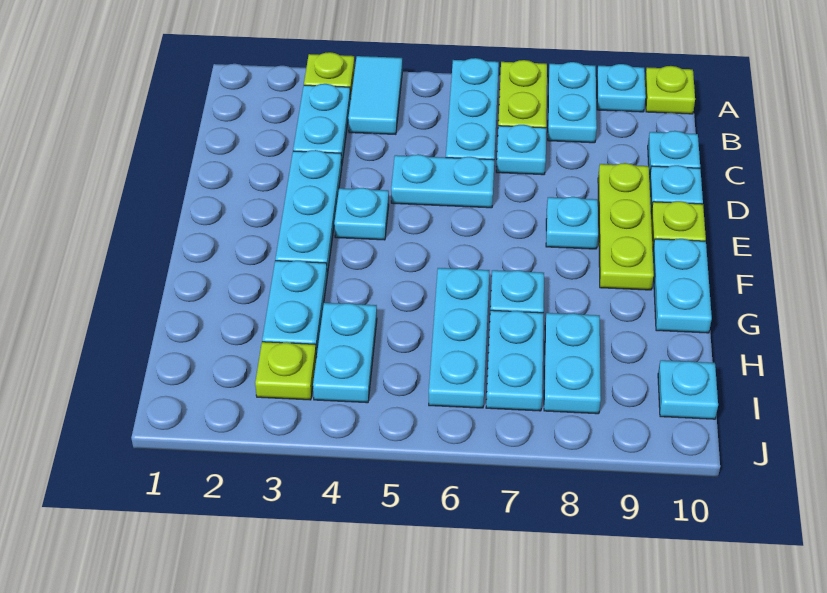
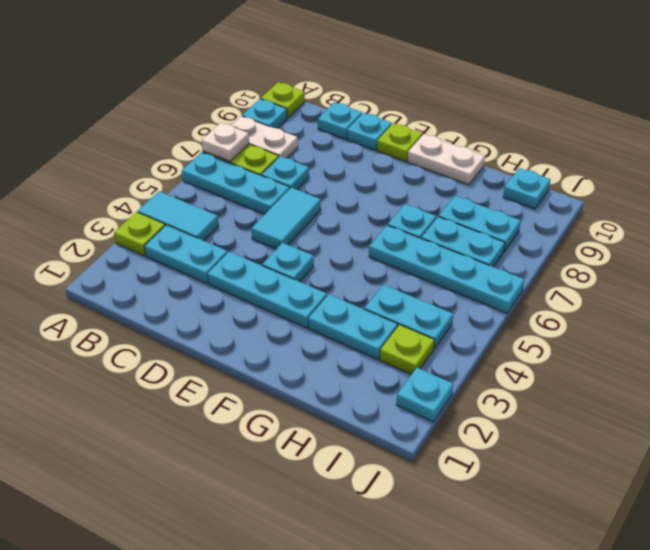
none -> white 1x1 plate [202,123,249,162]
cyan 1x2 plate [548,62,597,143] -> white 1x2 plate [232,116,298,158]
cyan 1x2 plate [391,154,494,208] -> cyan 1x2 tile [251,187,321,249]
lime 1x3 plate [598,163,654,290] -> none
cyan 1x1 plate [546,197,598,249] -> cyan 1x1 plate moved to [397,368,453,422]
cyan 1x2 plate [653,239,712,333] -> white 1x2 plate [407,134,485,185]
cyan 1x3 plate [429,268,489,408] -> cyan 1x4 plate [369,225,524,313]

